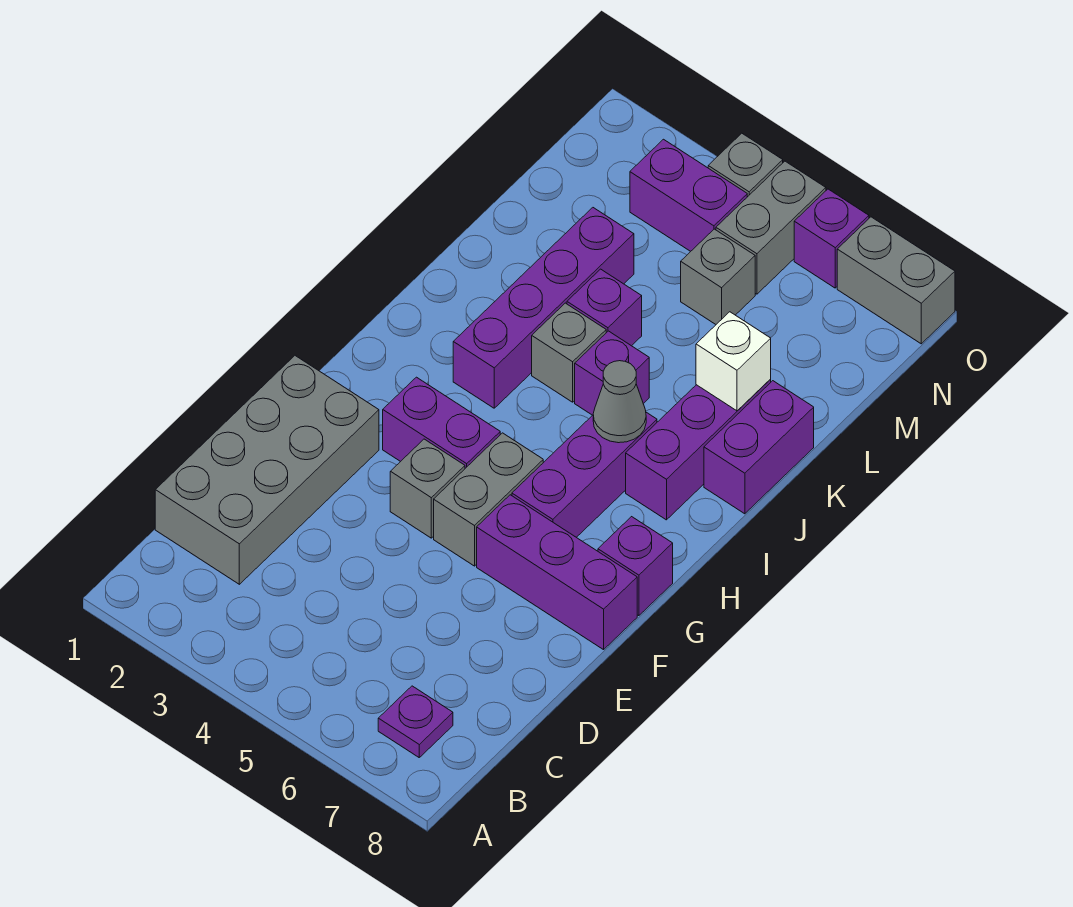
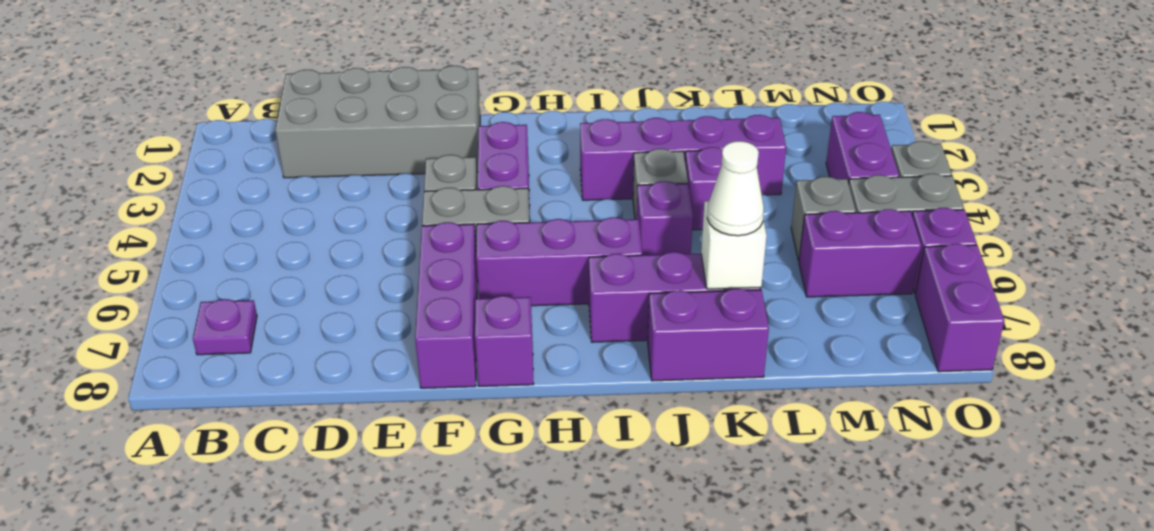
grey 1x1 cone [593,361,646,443] -> none
none -> white 1x1 cone [707,141,764,236]
none -> purple 1x2 brick [799,209,921,297]
grey 1x2 brick [837,217,955,344] -> purple 1x2 brick [915,243,1004,372]

